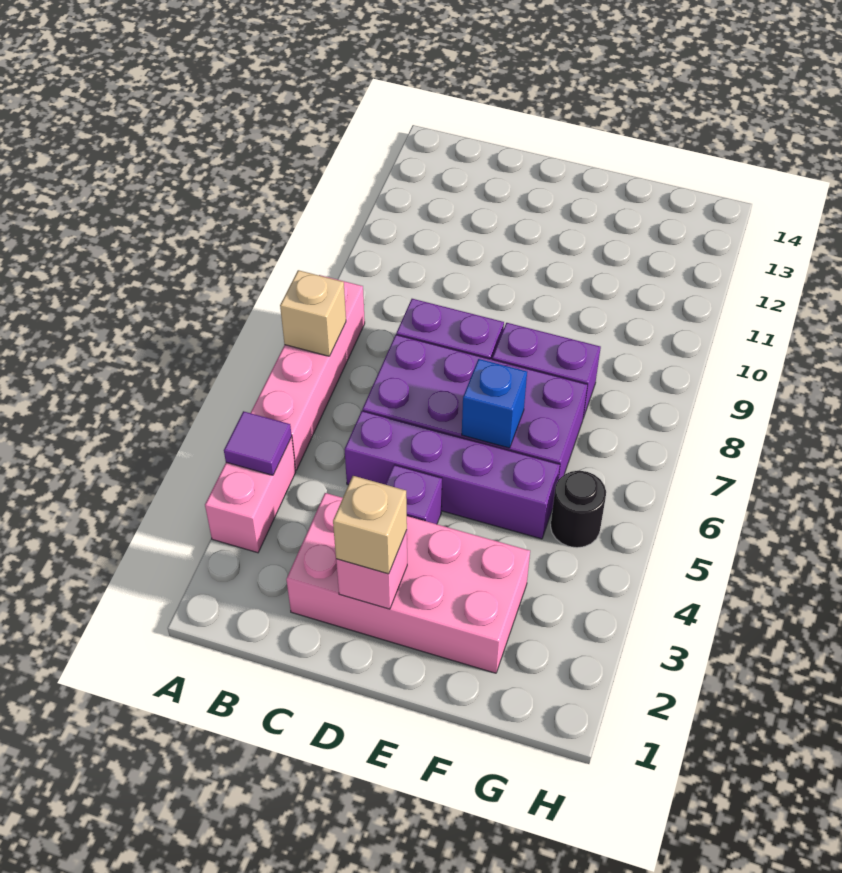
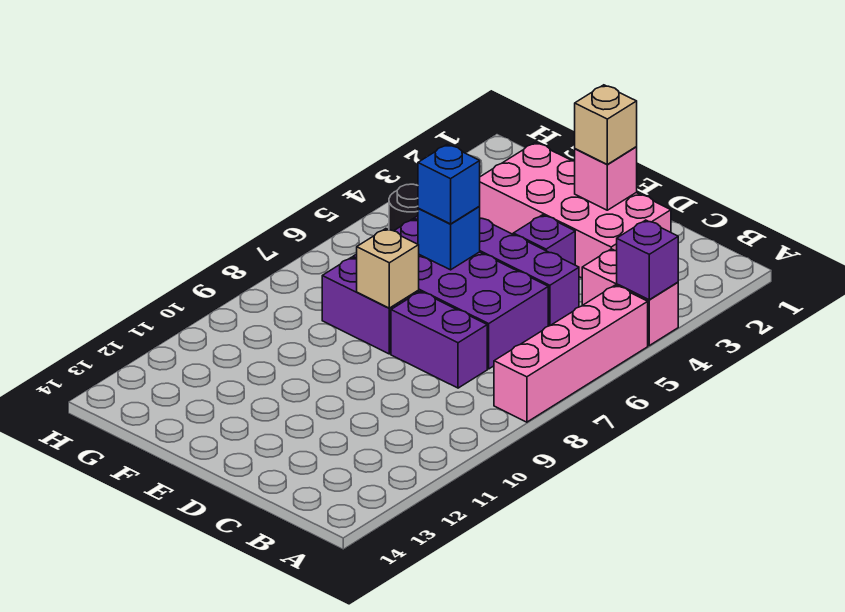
pink 1x2 brick [205,437,296,553] -> pink 1x2 brick turned to [582,249,678,345]
purple 1x1 tile [224,411,292,475] -> purple 1x1 brick [617,220,678,300]
tan 1x1 brick [280,270,346,356] -> tan 1x1 brick moved to [357,229,419,308]
none -> blue 1x1 brick [418,145,480,224]

